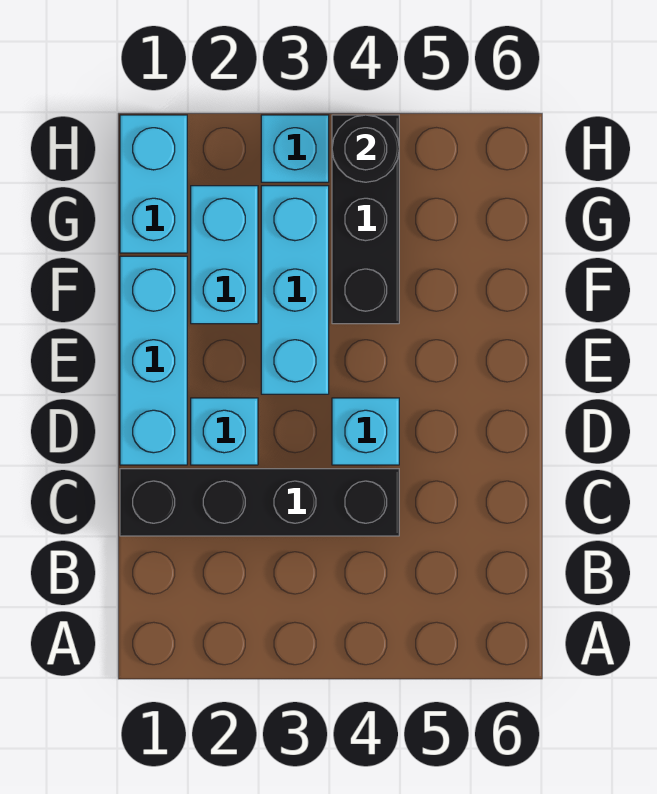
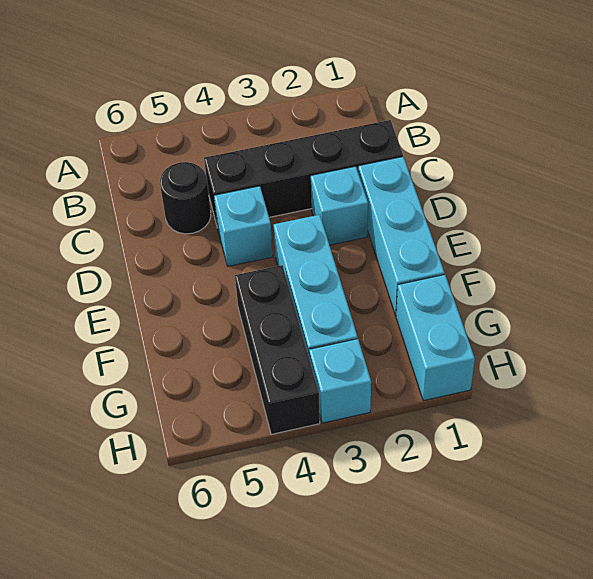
cyan 1x2 brick [191,186,258,324] -> none
black 1x1 round brick [332,115,399,182] -> black 1x1 round brick moved to [160,162,211,234]

